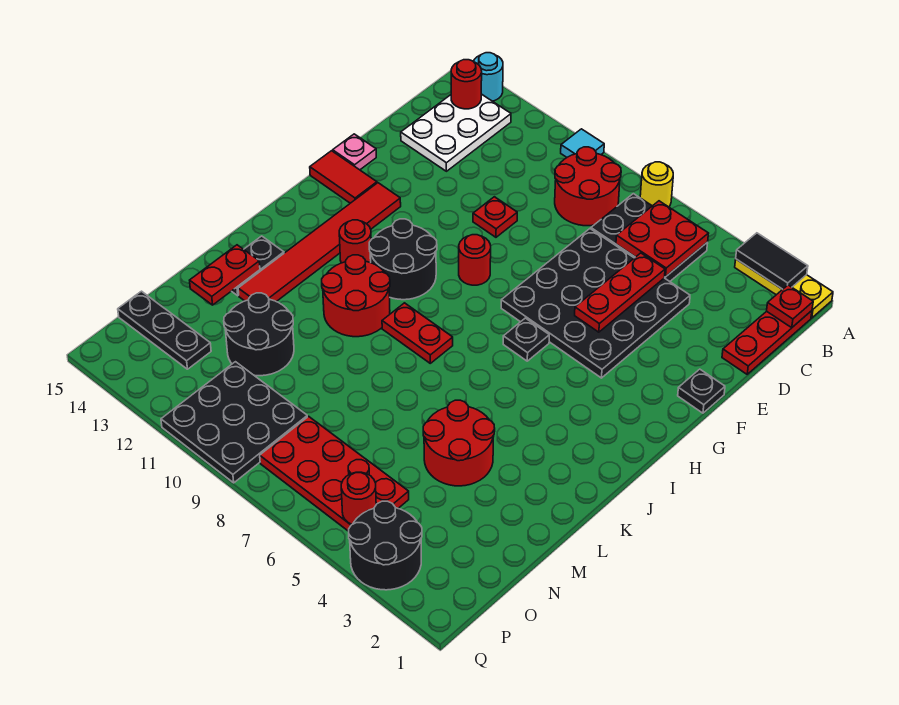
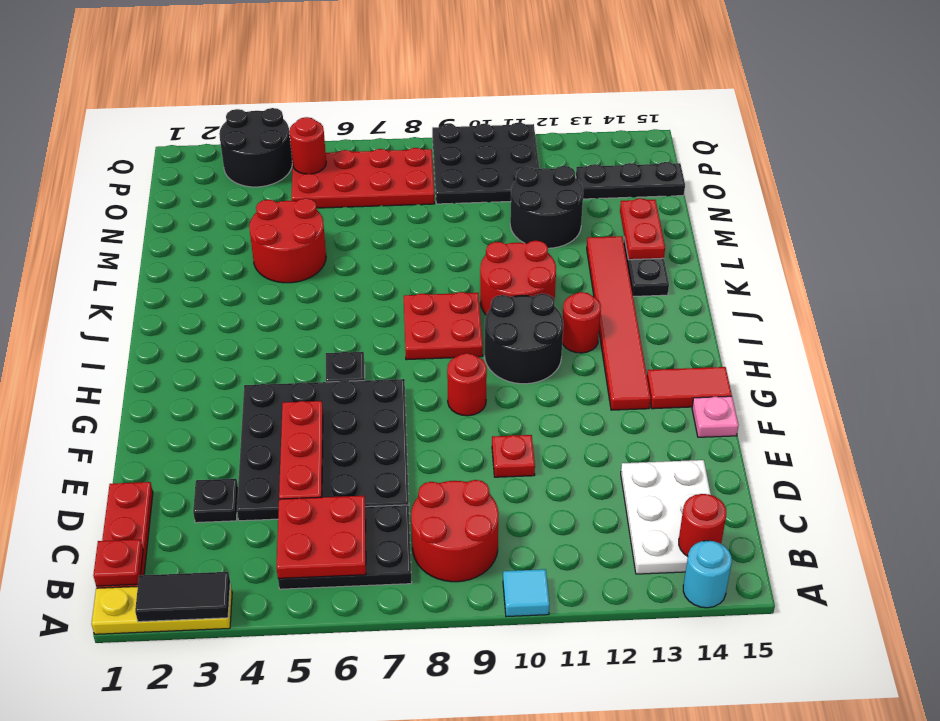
yellow 1x1 round brick [640,162,673,207] -> none
black 1x1 plate [678,369,725,413] -> black 1x1 plate moved to [193,479,238,523]
red 1x2 plate [382,303,453,363] -> red 2x2 plate [404,292,483,360]

